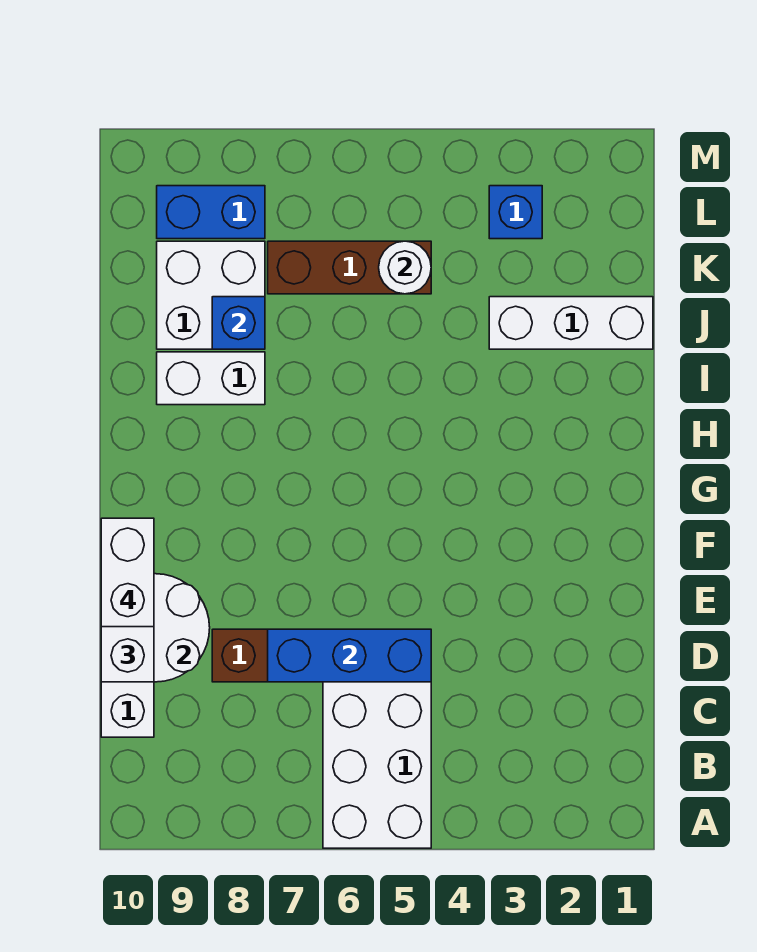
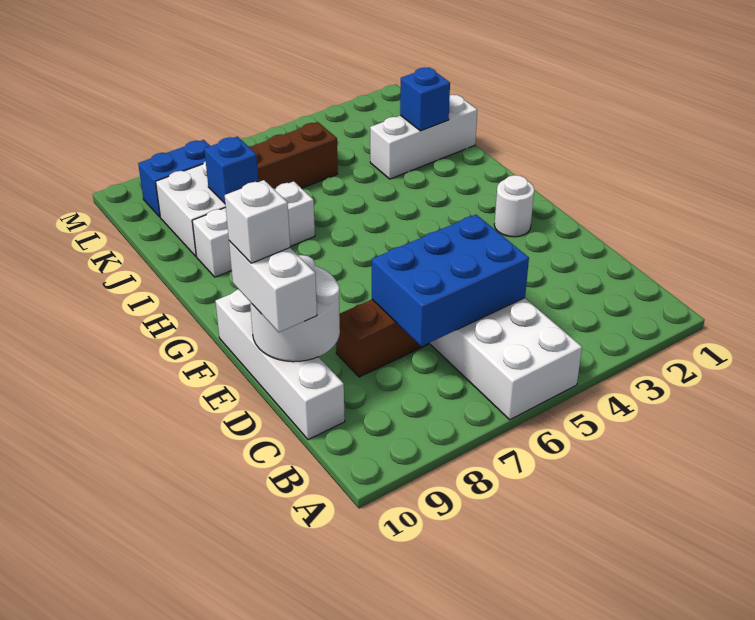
blue 1x3 brick [268,629,431,682] -> blue 2x3 brick [372,215,529,346]
white 1x2 brick [101,518,154,627] -> white 1x1 brick [225,180,290,263]
white 1x2 brick [157,352,265,405] -> white 1x3 brick [192,181,315,277]
white 1x1 round brick [379,241,431,294] -> white 1x1 round brick moved to [494,175,534,237]
blue 1x1 brick [489,186,542,239] -> blue 1x1 brick moved to [400,68,450,131]

